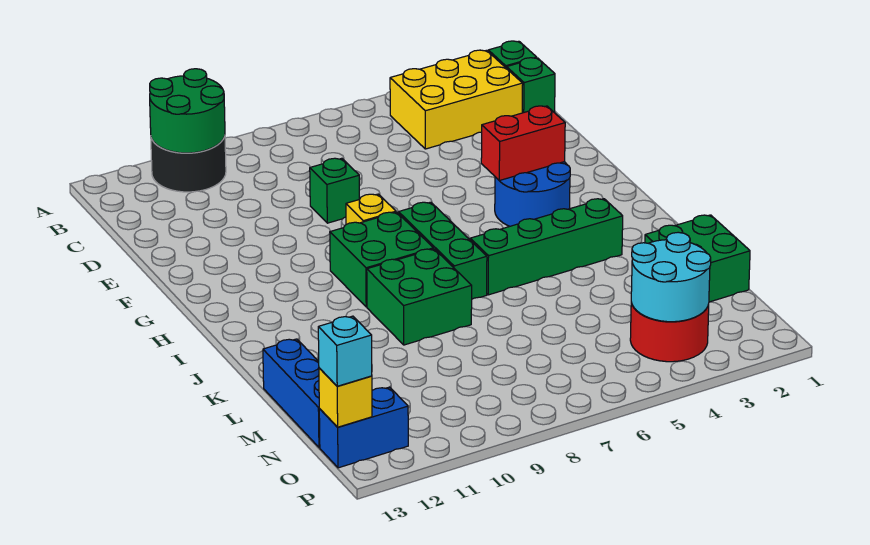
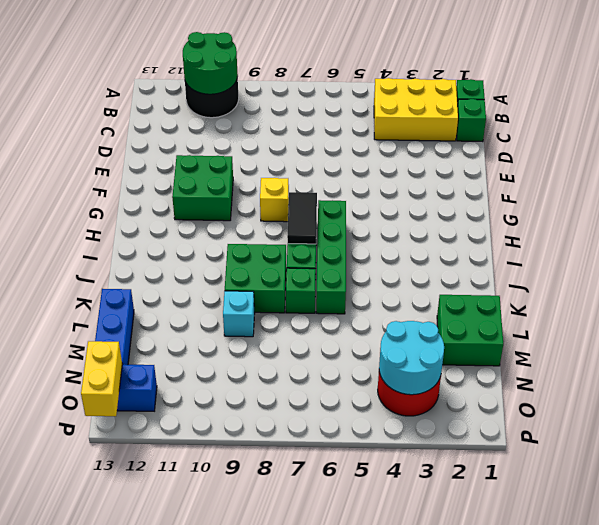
green 1x1 brick [310,158,359,223] -> green 1x1 brick moved to [286,268,316,313]
blue 2x2 round brick [495,162,570,226] -> none
red 1x2 brick [481,106,565,181] -> none
none -> black 1x2 tile [287,192,317,244]
green 2x2 brick [330,212,433,307] -> green 2x2 brick moved to [172,155,233,221]
green 1x4 brick [470,199,623,295] -> green 1x4 brick turned to [316,200,346,314]
yellow 1x1 brick [319,368,372,427] -> yellow 1x2 brick [81,341,122,416]
cyan 1x1 brick [318,316,372,386] -> cyan 1x1 brick moved to [223,291,255,337]

